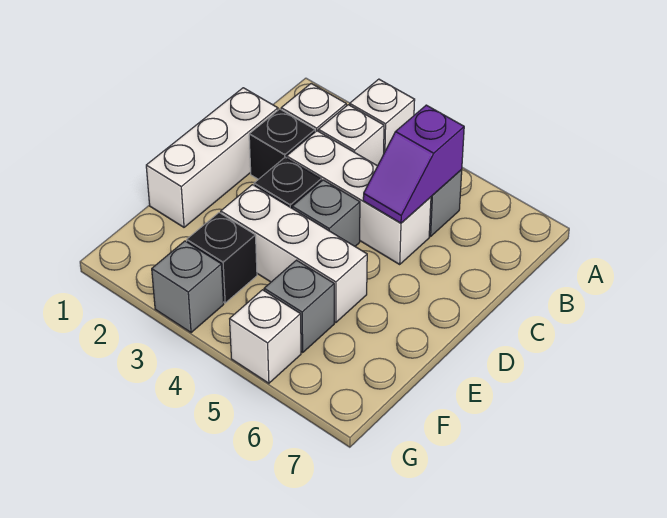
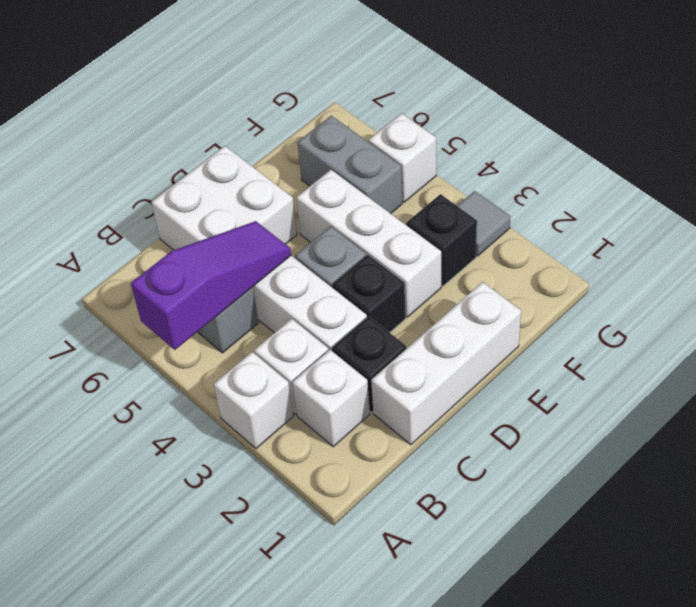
purple 1x2 slope [363,105,464,223] -> purple 1x3 slope [131,221,291,350]
none -> white 2x2 brick [151,146,297,250]
grey 1x1 brick [264,260,334,352] -> grey 1x2 brick [297,116,402,214]
grey 1x1 brick [152,241,224,333] -> grey 1x1 tile [457,191,510,256]

